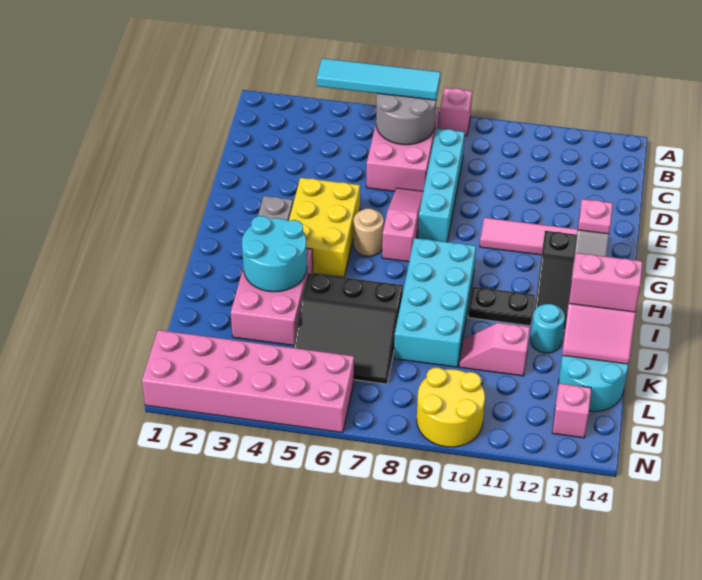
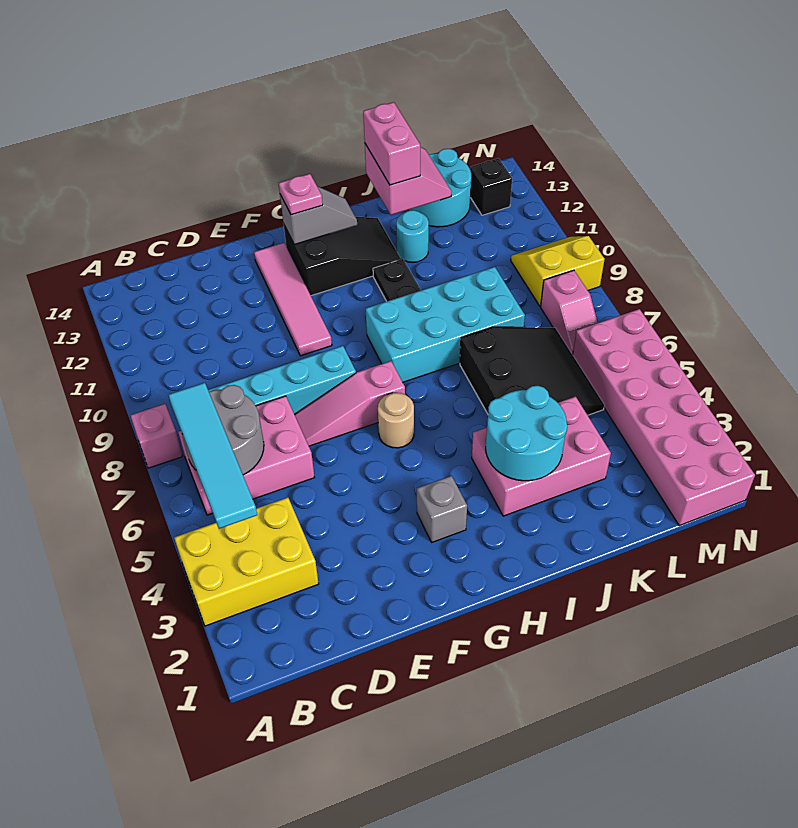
yellow 2x3 brick [289,178,360,277] -> yellow 2x3 brick moved to [174,498,319,626]
pink 1x2 slope [459,323,530,376] -> pink 1x2 slope moved to [541,270,598,355]
yellow 2x2 round brick [417,367,485,447] -> yellow 2x2 slope [511,236,605,306]
pink 1x1 brick [552,383,591,438] -> black 1x1 brick [470,158,512,215]

